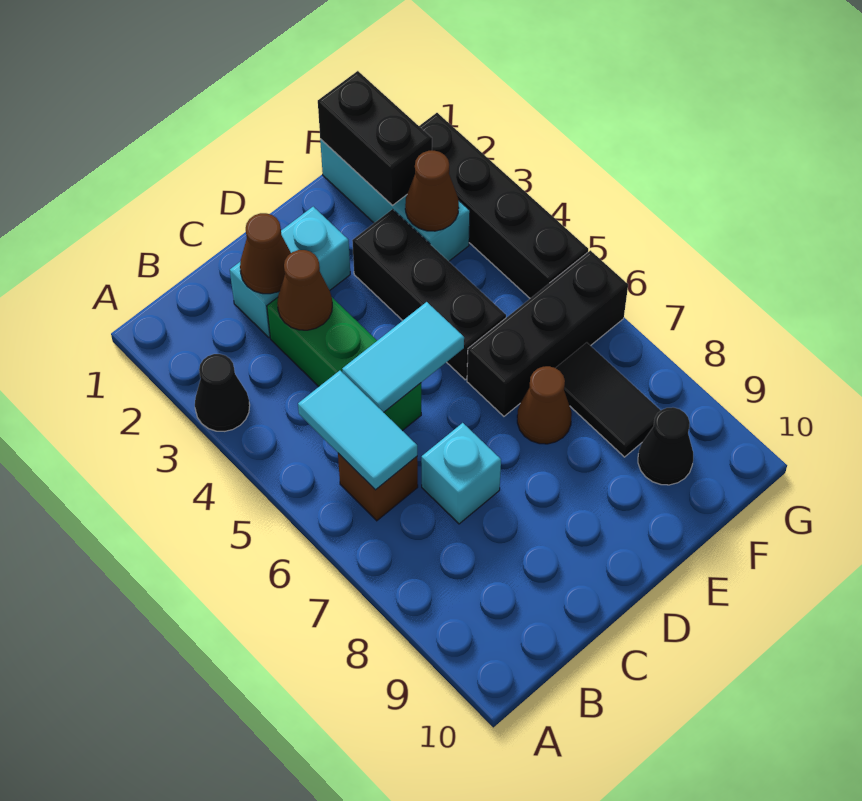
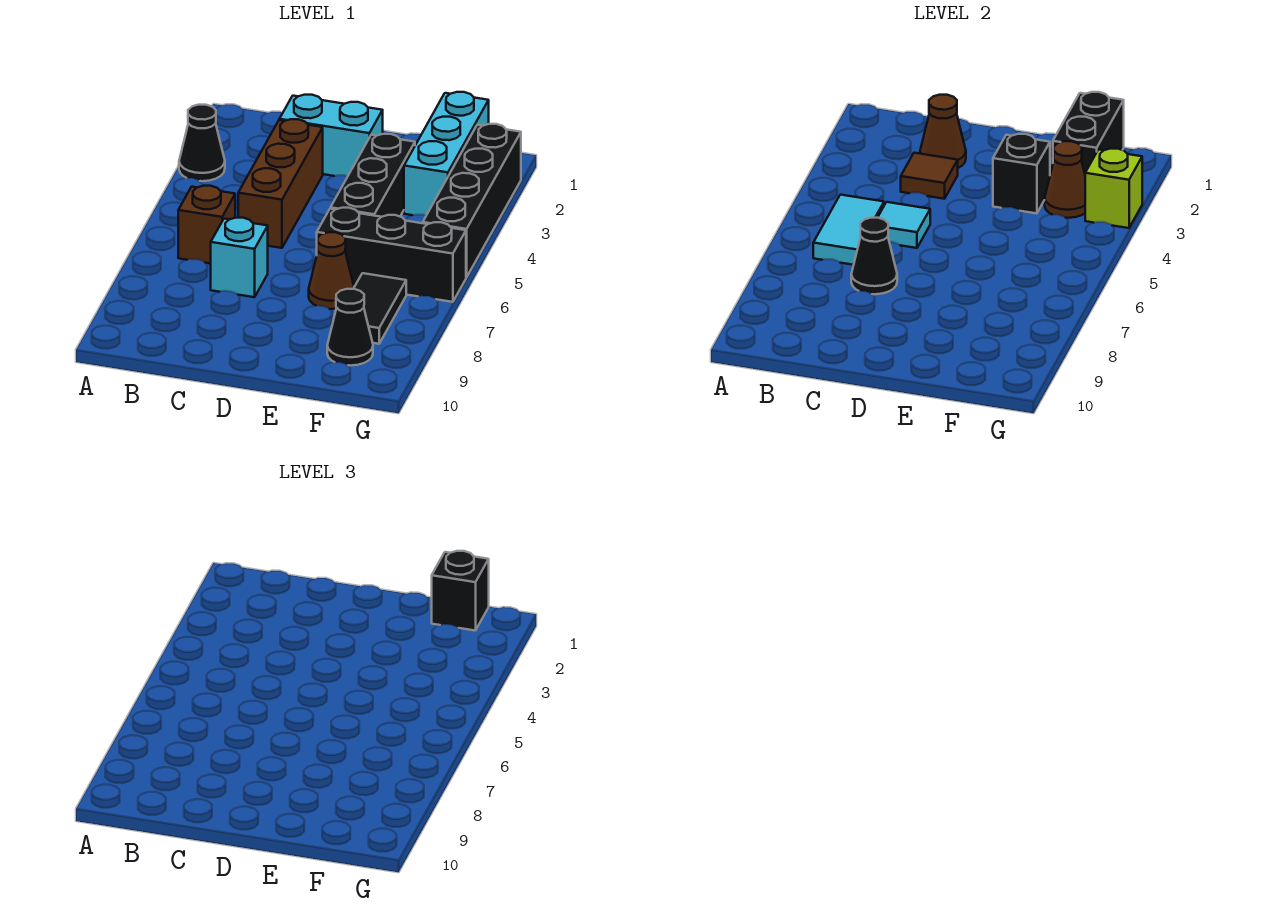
green 1x3 brick [267,297,421,431] -> brown 1x3 brick [238,119,323,248]
brown 1x1 cone [277,250,332,330] -> brown 1x1 tile [901,153,958,199]
cyan 1x2 tile [342,302,464,412] -> cyan 1x1 tile [878,202,930,248]
none -> black 1x1 cone [851,218,897,294]
none -> black 1x1 brick [993,134,1050,213]
none -> black 1x1 brick [432,551,489,630]
none -> lime 1x1 brick [1085,149,1142,228]

